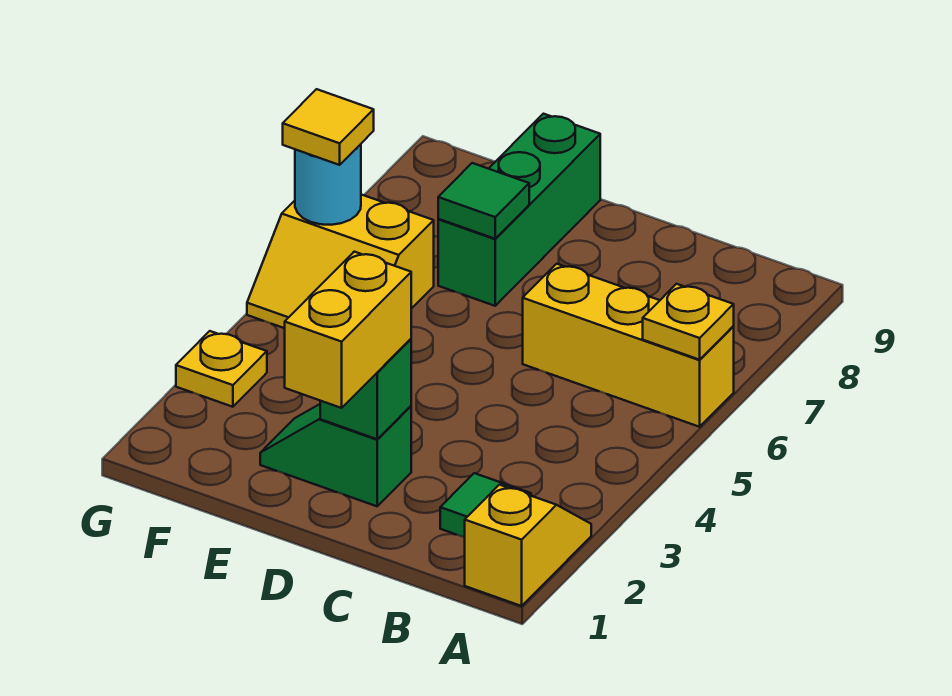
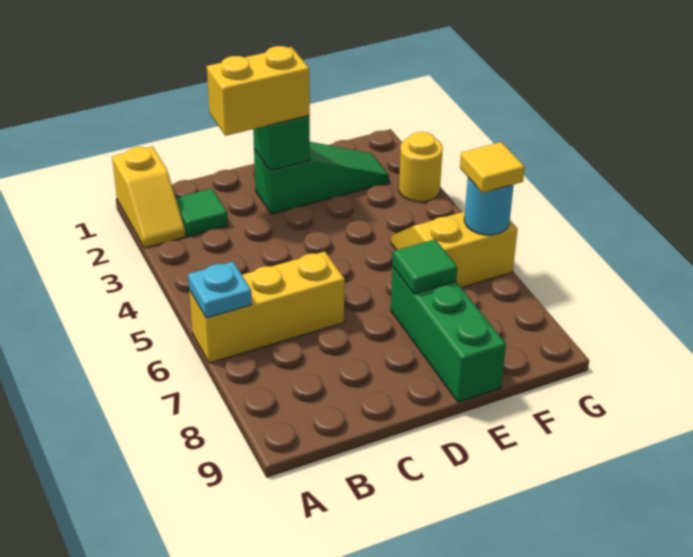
yellow 1x1 plate [643,284,734,360] -> cyan 1x1 plate [188,262,252,318]
yellow 1x2 brick [285,252,411,408] -> yellow 1x2 brick turned to [207,46,310,136]
green 1x2 slope [260,404,411,506] -> green 1x3 slope [254,142,389,214]
yellow 1x1 plate [176,331,267,407] -> yellow 1x1 round brick [399,132,443,202]

